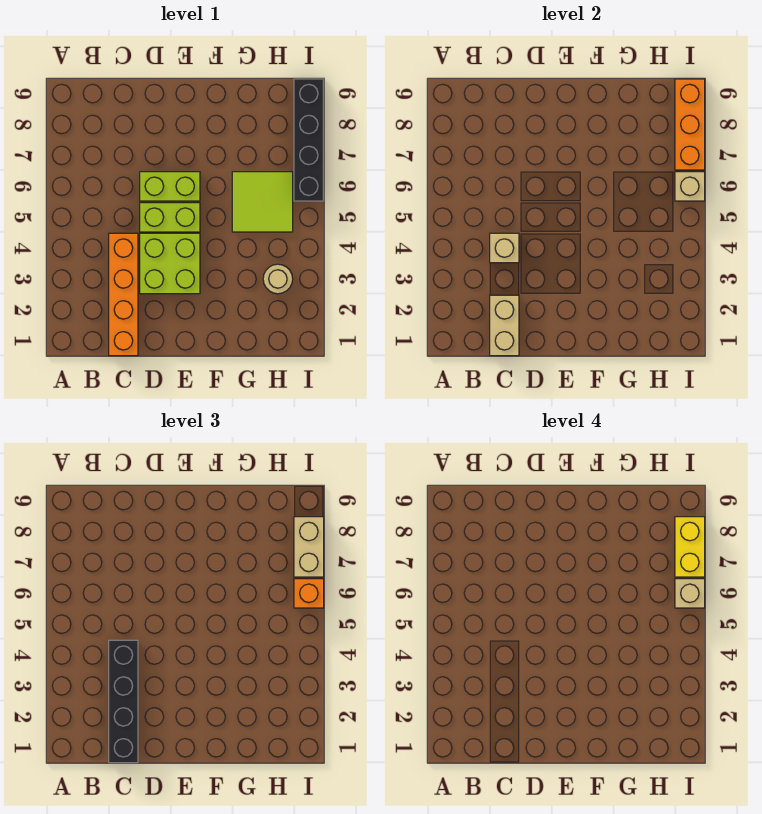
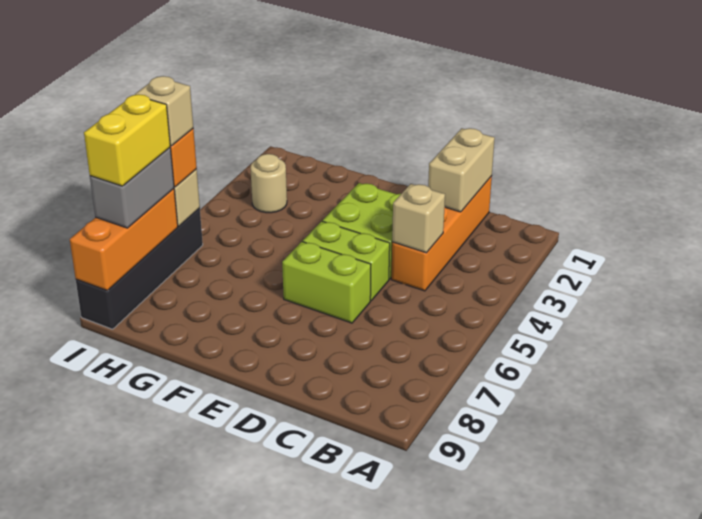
black 1x4 brick [109,640,138,763] -> none
lime 2x2 tile [232,172,293,232] -> none
tan 1x2 brick [294,517,324,577] -> grey 1x2 brick [90,148,174,228]

